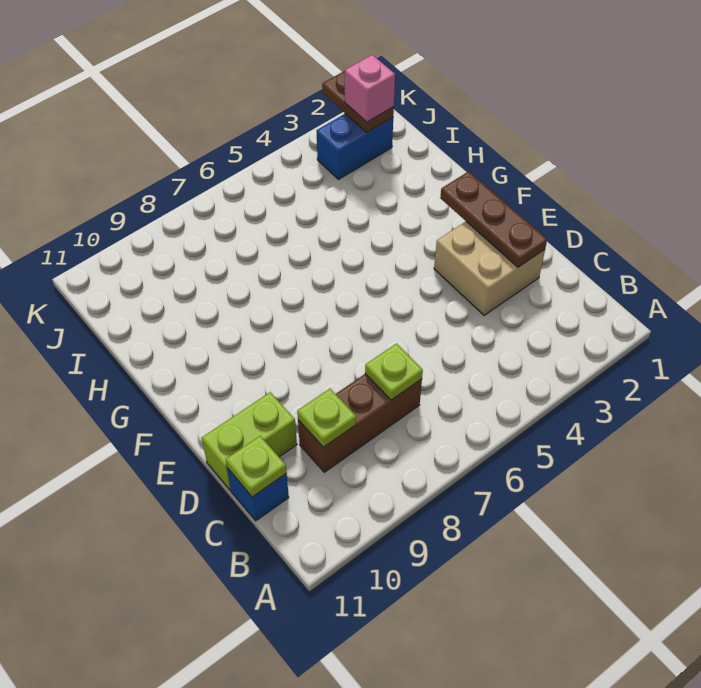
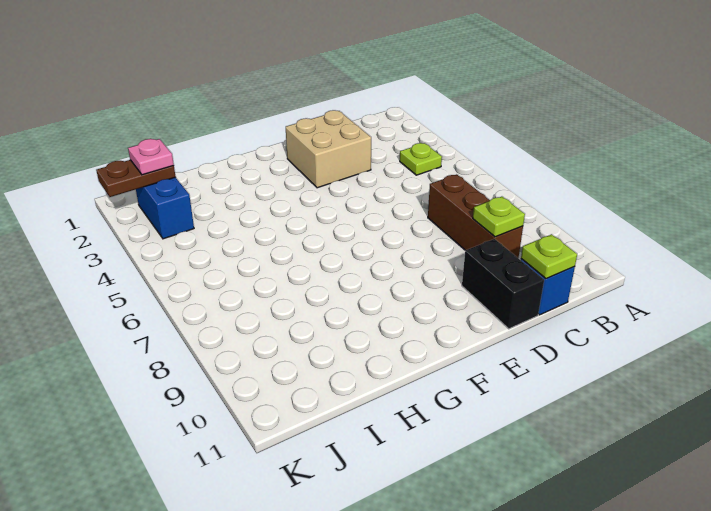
lime 1x1 plate [365,344,423,400] -> lime 1x1 plate moved to [400,143,442,175]
brown 1x3 plate [440,172,547,267] -> none
lime 1x2 brick [202,392,297,490] -> black 1x2 brick [462,239,544,329]
pink 1x1 brick [345,55,395,122] -> pink 1x1 plate [128,139,174,175]

